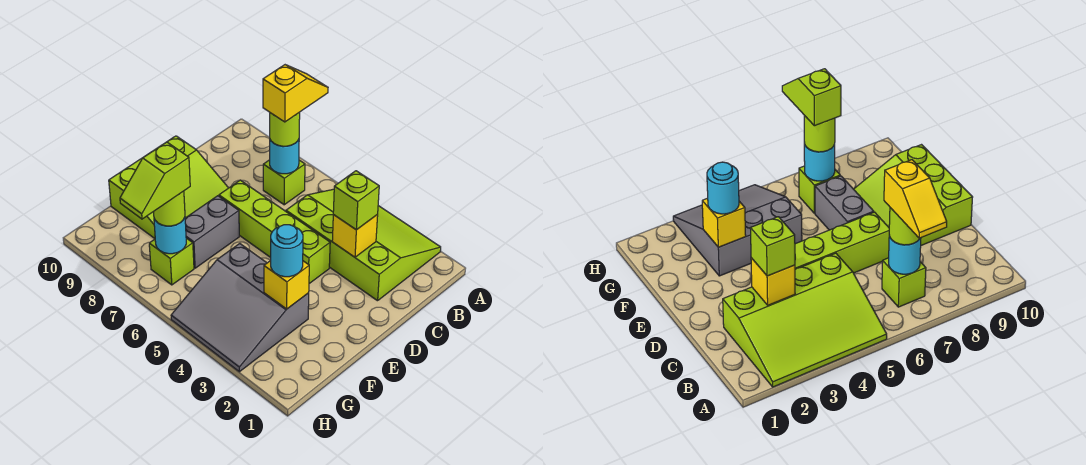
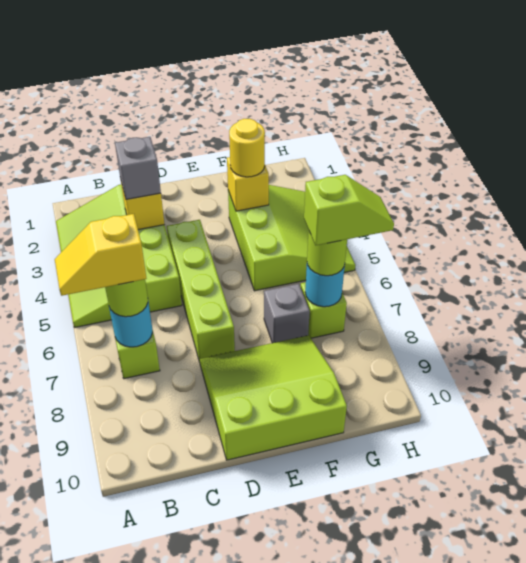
lime 1x1 brick [333,171,379,230] -> grey 1x1 brick [115,137,161,199]
grey 1x2 brick [185,196,239,268] -> grey 1x1 brick [264,284,310,343]
grey 3x3 slope [171,244,309,372] -> lime 3x3 slope [228,185,355,291]
cyan 1x1 round brick [271,225,303,277] -> yellow 1x1 round brick [229,119,265,177]

